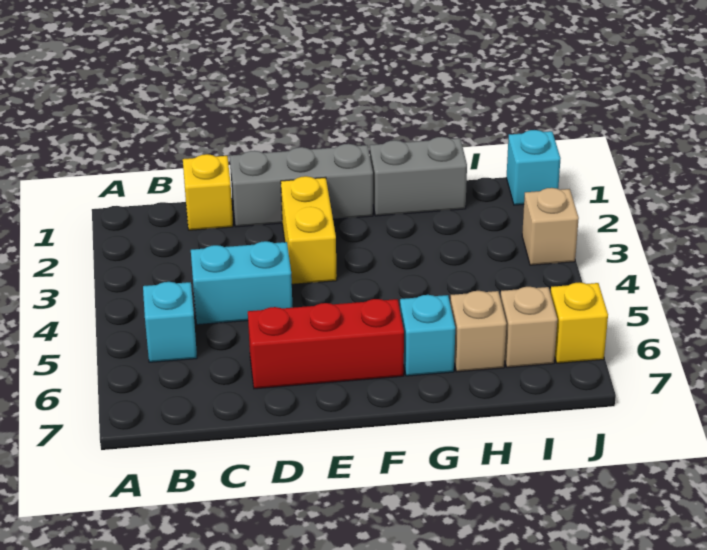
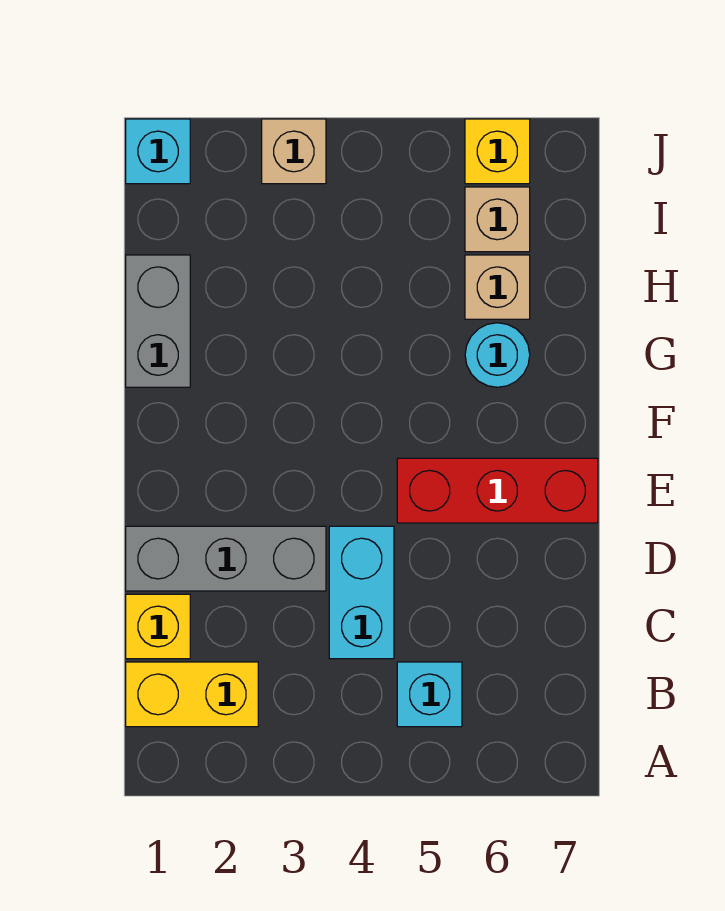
grey 1x3 brick [230,144,373,227] -> grey 1x3 brick turned to [126,526,326,591]
red 1x3 brick [248,299,404,389] -> red 1x3 brick turned to [397,458,598,523]
yellow 1x2 brick [281,176,337,284] -> yellow 1x2 brick moved to [126,662,258,727]
cyan 1x1 brick [400,295,455,376] -> cyan 1x1 round brick [465,323,530,387]

